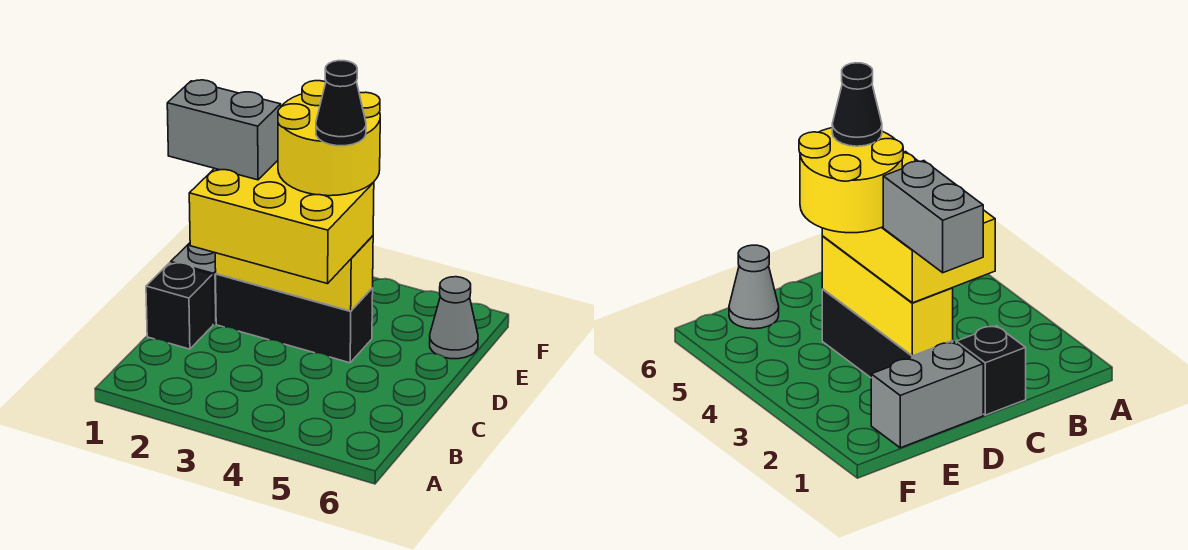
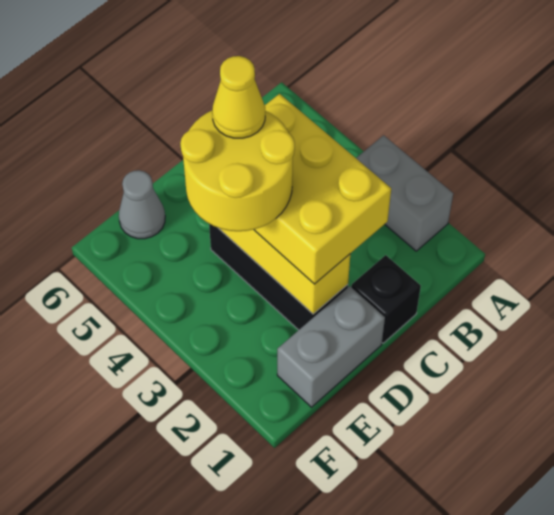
grey 1x2 brick [167,80,281,180] -> grey 1x2 brick moved to [356,135,453,251]
black 1x1 cone [316,61,366,146] -> yellow 1x1 cone [212,56,265,138]

